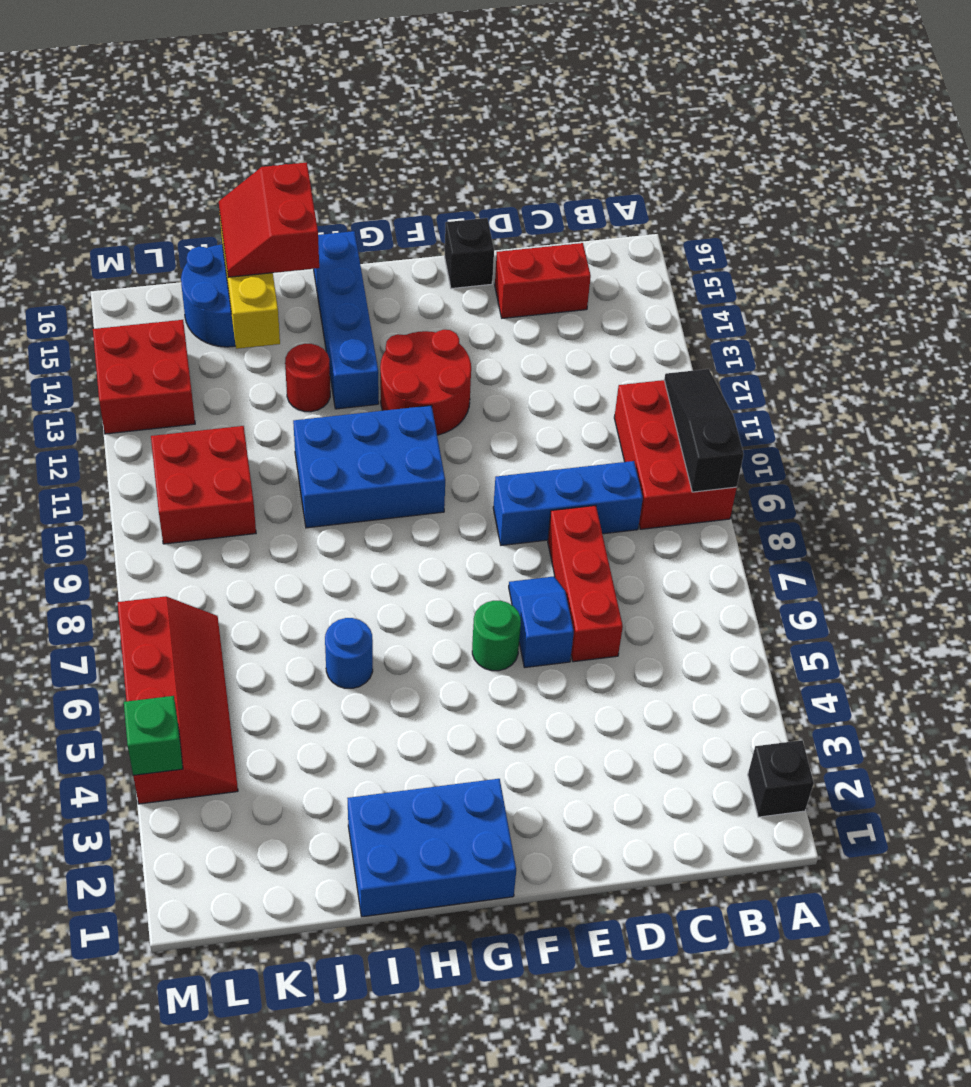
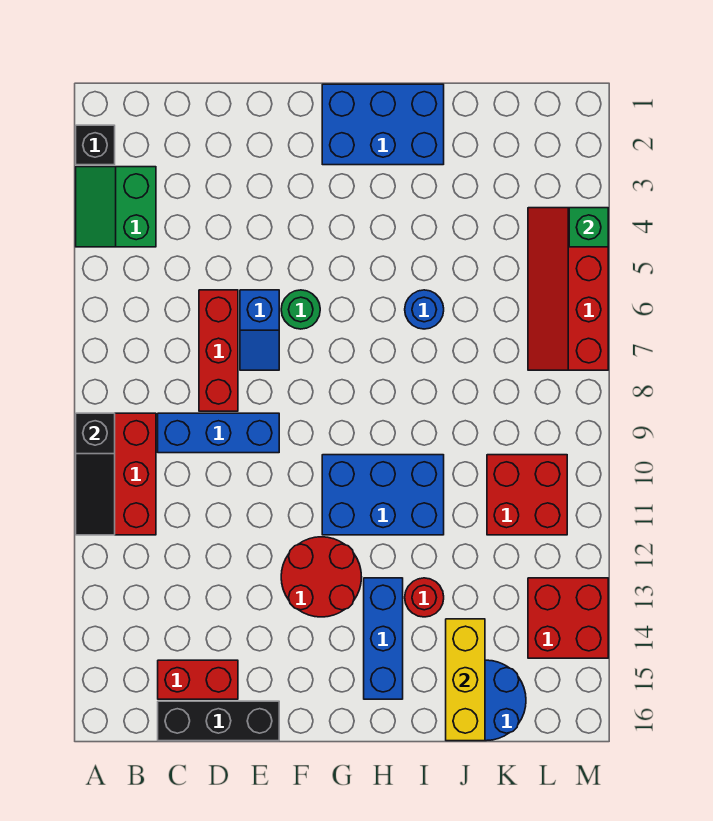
none -> green 2x2 slope [76,167,156,247]
black 1x1 brick [445,218,494,289] -> black 1x3 brick [158,701,279,741]
blue 1x4 brick [314,231,379,409] -> blue 1x3 brick [364,578,403,699]
red 2x2 slope [219,162,319,277] -> none

